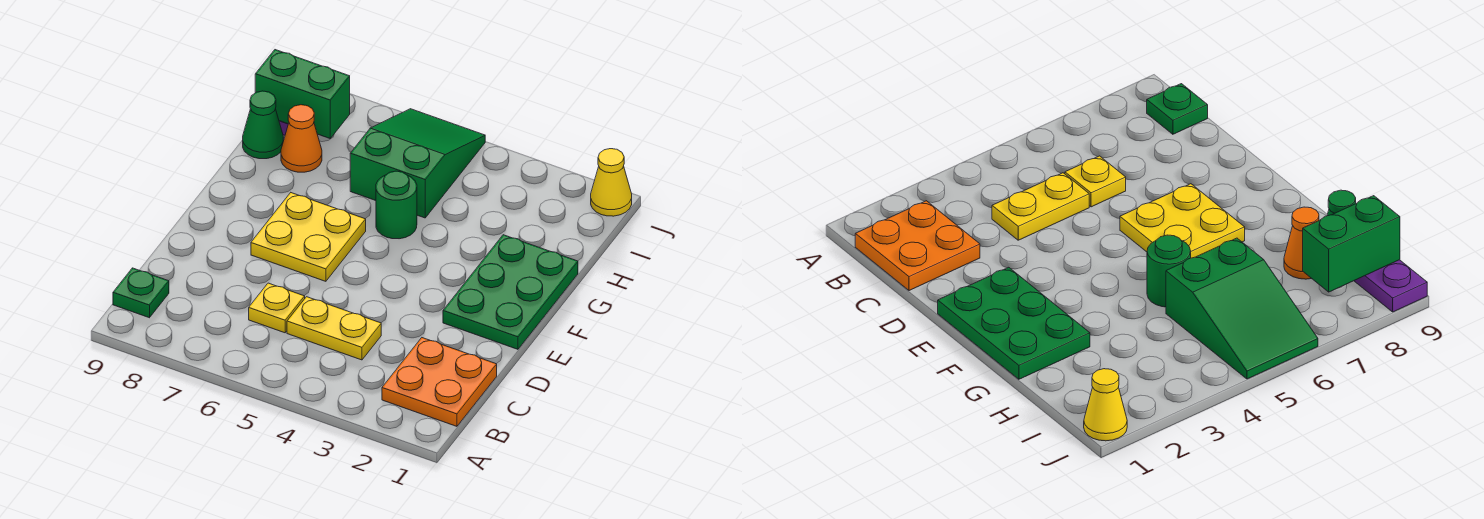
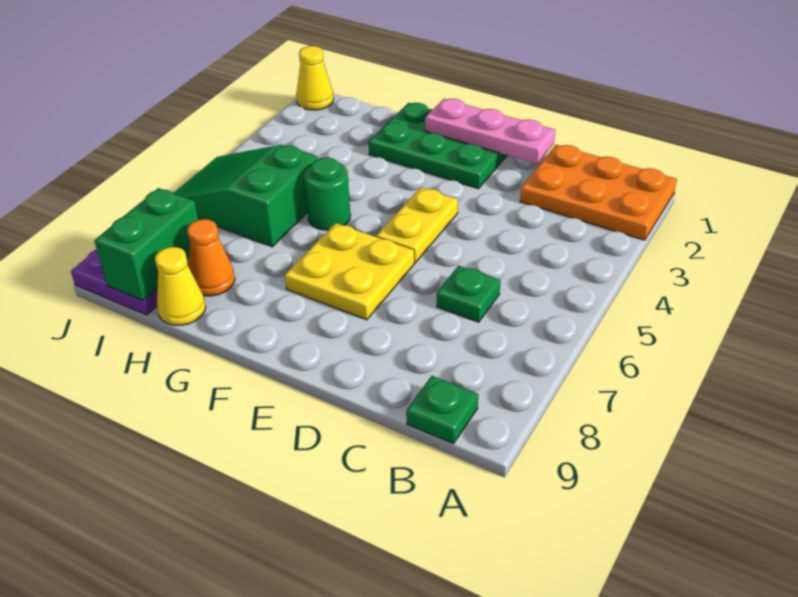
orange 2x2 plate [382,338,497,426] -> orange 2x3 plate [520,145,677,240]
yellow 1x2 plate [287,297,381,360] -> yellow 1x2 plate moved to [376,188,458,263]
yellow 1x1 plate [249,283,305,333] -> green 1x1 plate [437,266,500,322]
none -> pink 1x3 plate [425,99,555,164]
green 1x1 cone [243,91,284,159] -> yellow 1x1 cone [155,247,206,325]

